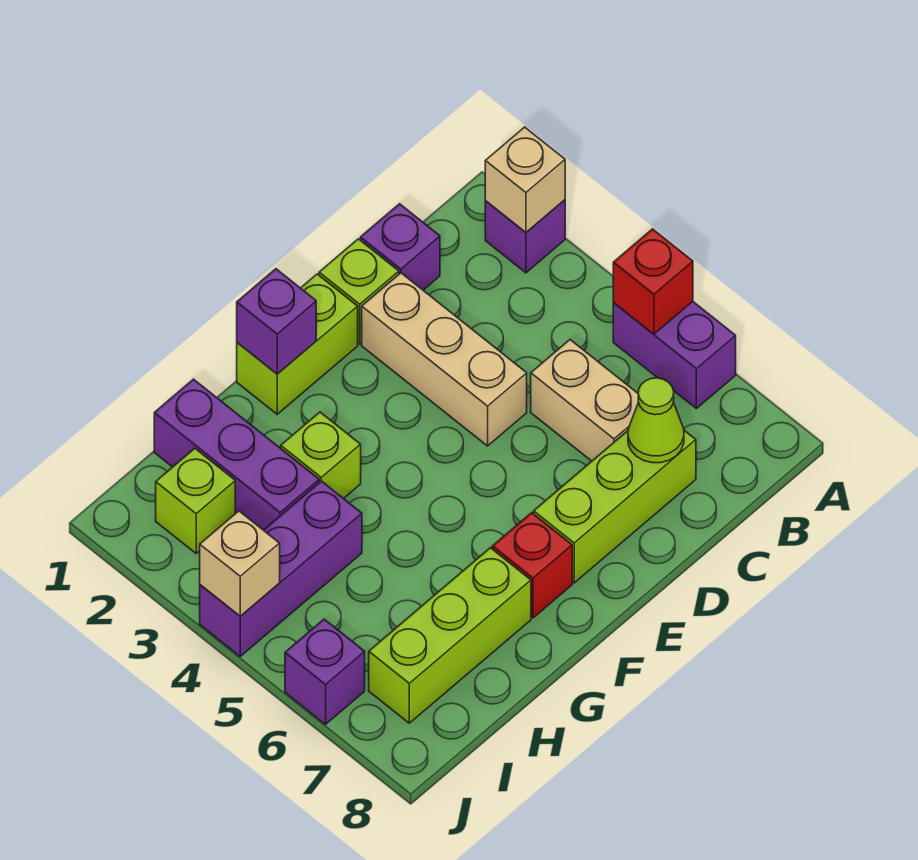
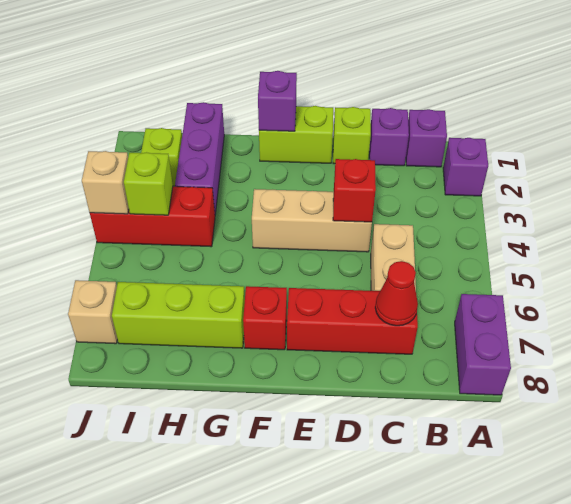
tan 1x1 brick [485,127,565,232] -> tan 1x1 brick moved to [68,280,117,344]
purple 1x2 brick [613,302,736,408] -> purple 1x2 brick moved to [455,294,511,395]
red 1x1 brick [613,229,693,334] -> red 1x1 brick moved to [333,159,376,222]
lime 1x3 brick [534,430,696,583] -> red 1x3 brick [287,288,418,354]
lime 1x1 cone [628,378,684,463] -> red 1x1 cone [375,261,418,326]
tan 1x3 brick [362,273,527,446] -> tan 1x3 brick turned to [252,189,372,252]
lime 1x1 brick [281,412,361,499] -> lime 1x1 brick moved to [124,152,173,215]
purple 1x3 brick [200,481,362,656] -> red 1x3 brick [90,187,215,247]
purple 1x1 brick [285,619,365,724] -> purple 1x1 brick moved to [406,109,447,167]

